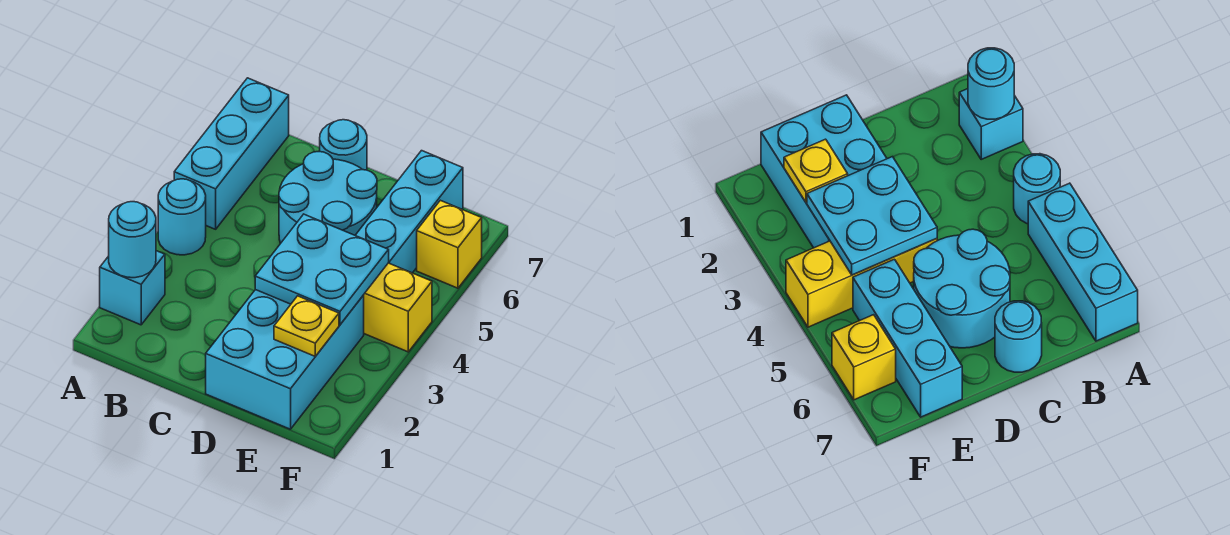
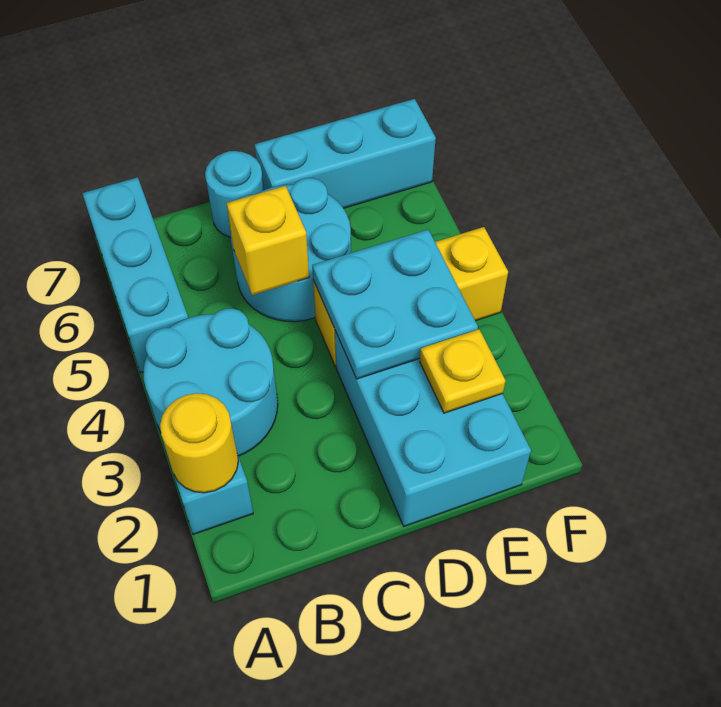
cyan 1x1 round brick [109,202,156,278] -> yellow 1x1 round brick [160,393,238,493]
cyan 1x1 round brick [158,179,206,255] -> cyan 2x2 round brick [144,309,278,456]
cyan 1x3 brick [355,151,463,273] -> cyan 1x3 brick turned to [254,99,436,208]
yellow 1x1 brick [417,200,482,288] -> yellow 1x1 brick moved to [227,186,309,295]

